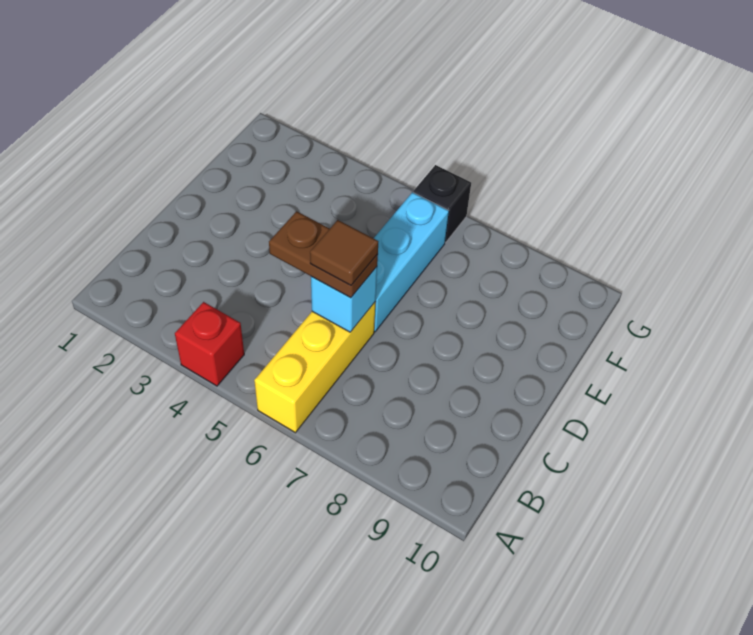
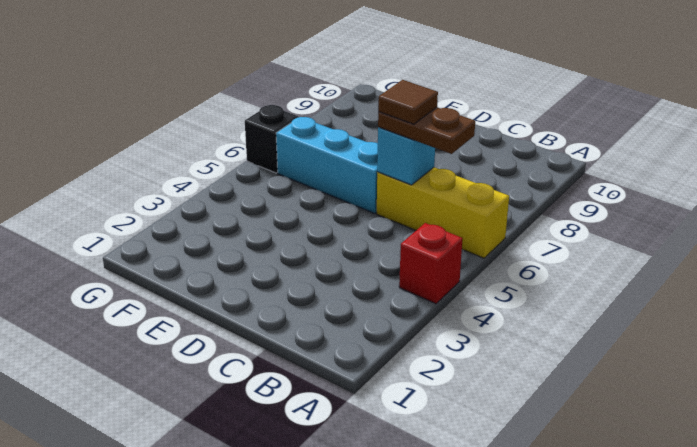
brown 1x2 plate [269,211,378,298] -> brown 1x2 plate turned to [378,107,475,154]

